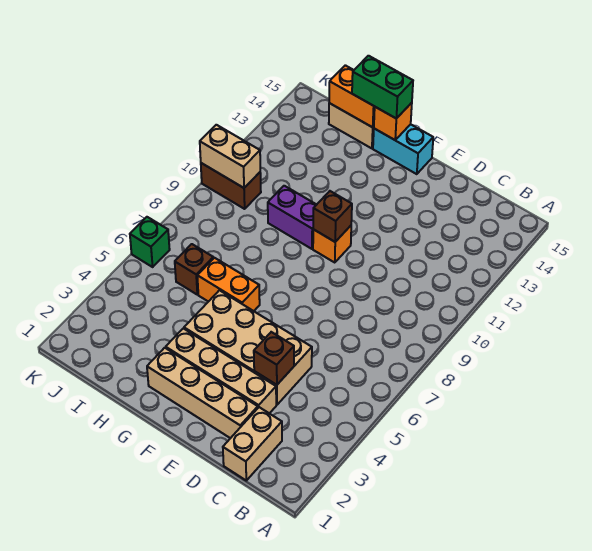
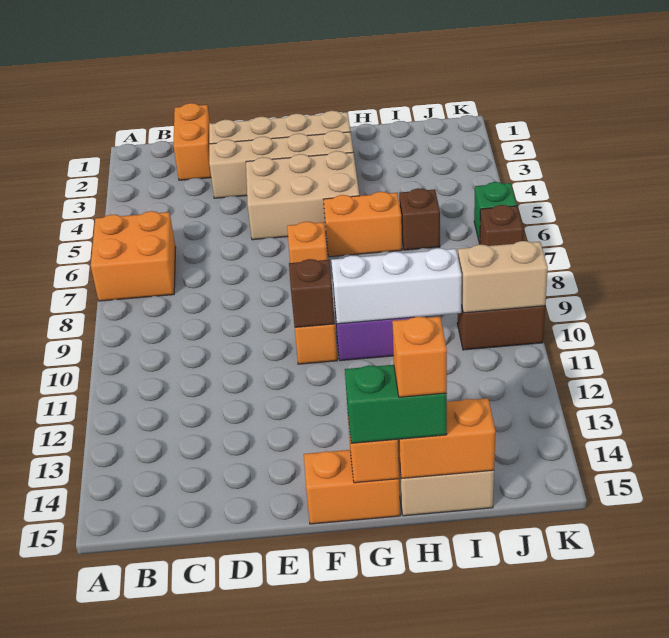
none -> orange 2x2 brick [91,211,176,301]
tan 1x2 brick [223,407,282,480] -> orange 1x2 brick [173,103,211,180]
tan 2x4 brick [184,290,312,405] -> tan 2x3 brick [246,151,359,240]
brown 1x1 brick [254,332,294,385] -> brown 1x1 brick moved to [480,205,524,246]
none -> orange 1x1 brick [287,222,328,263]
cyan 1x2 brick [373,124,433,174] -> orange 1x2 brick [304,450,400,524]
none -> white 1x3 brick [331,248,462,324]
none -> orange 1x1 brick [392,317,447,397]

